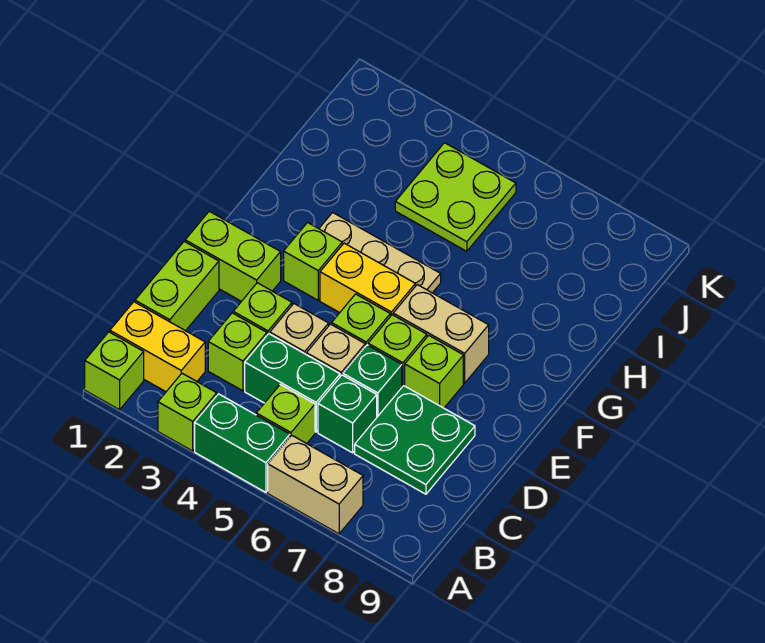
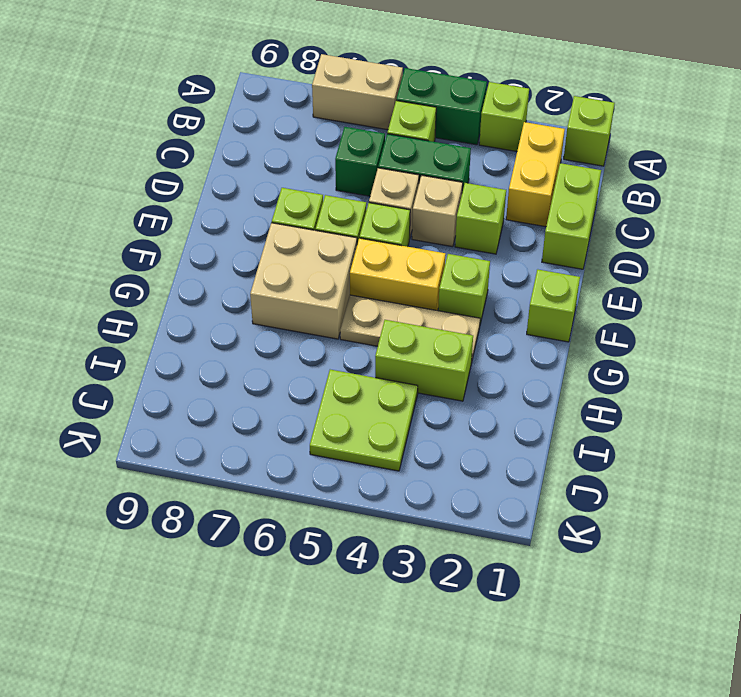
yellow 1x2 brick [110,302,205,392] -> yellow 1x2 brick turned to [506,122,565,227]
lime 1x1 brick [208,313,267,391] -> lime 1x1 brick moved to [527,269,580,342]
green 2x2 plate [355,386,475,494] -> none
green 1x1 brick [343,345,402,417] -> none
lime 1x2 brick [185,211,281,301] -> lime 1x2 brick moved to [375,320,473,401]
tan 1x2 brick [393,285,489,383] -> tan 2x2 brick [250,223,357,339]

